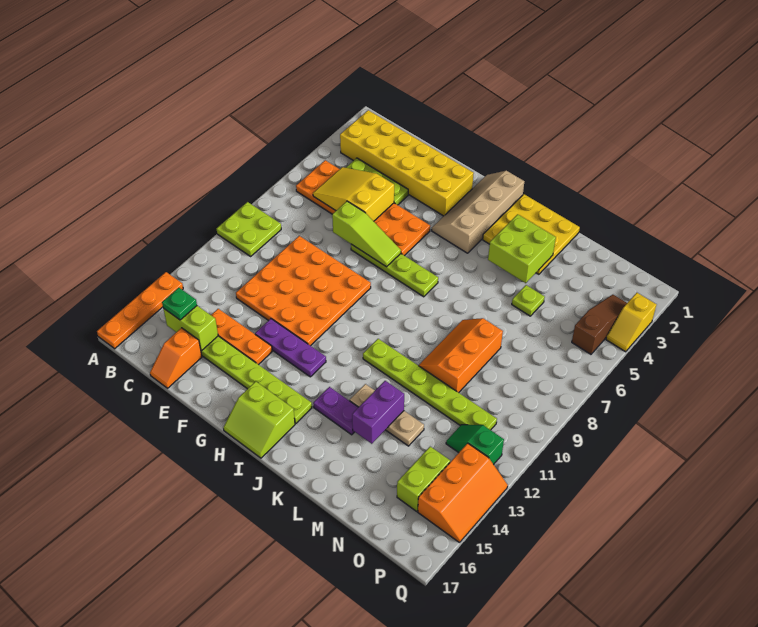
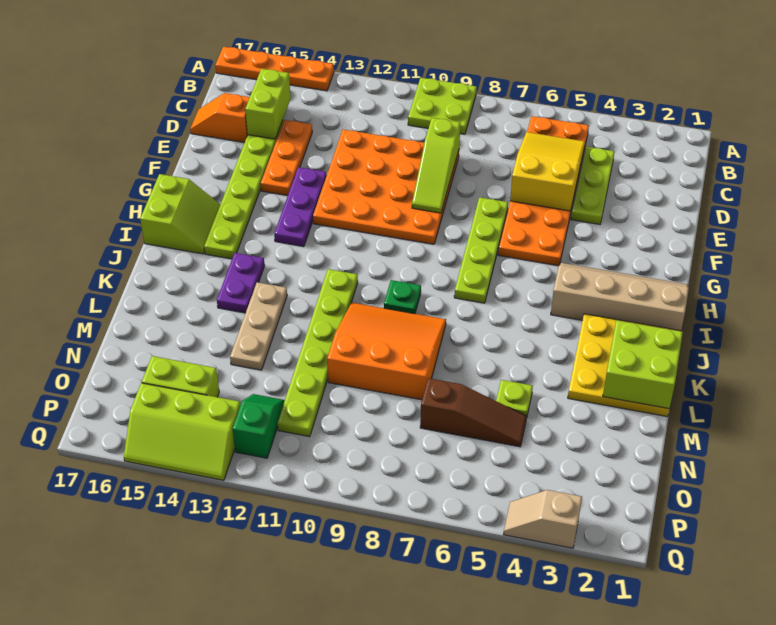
yellow 2x6 brick [340,110,474,216] -> none
green 1x1 plate [162,288,197,320] -> green 1x1 plate moved to [384,280,421,314]
lime 1x3 slope [332,201,401,267] -> lime 1x3 slope moved to [412,118,460,213]
lime 2x2 slope [223,381,295,458] -> lime 2x2 slope turned to [140,174,220,254]
lime 2x2 brick [488,214,556,283] -> lime 2x2 brick moved to [603,320,683,409]
orange 2x3 slope [418,318,503,393] -> orange 3x3 slope [327,303,446,400]
purple 1x2 brick [352,381,404,444] -> none
brown 1x3 slope [572,295,627,354] -> brown 1x3 slope moved to [420,378,527,447]
orange 2x3 slope [418,443,508,543] -> lime 2x3 slope [124,383,240,480]
yellow 1x2 slope [606,293,657,352] -> tan 1x2 slope [503,490,582,548]

